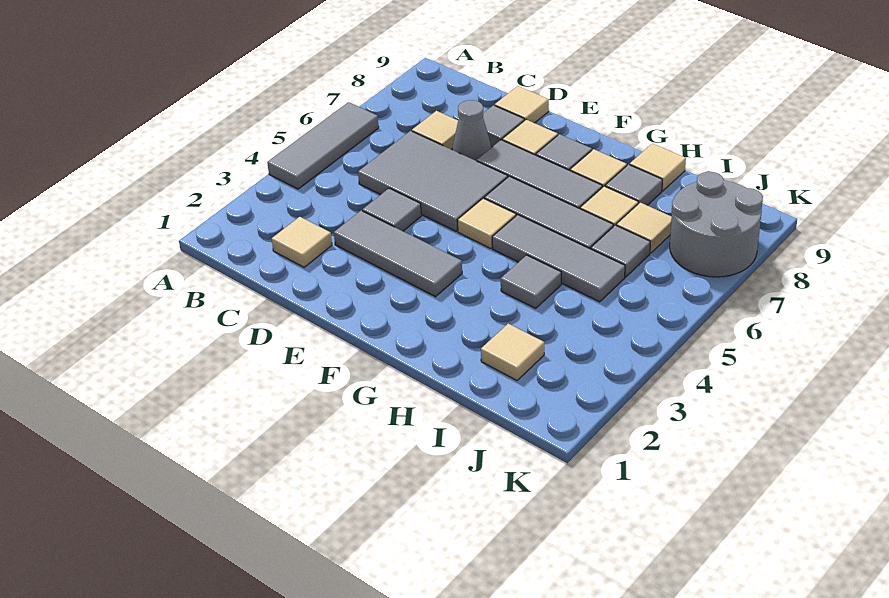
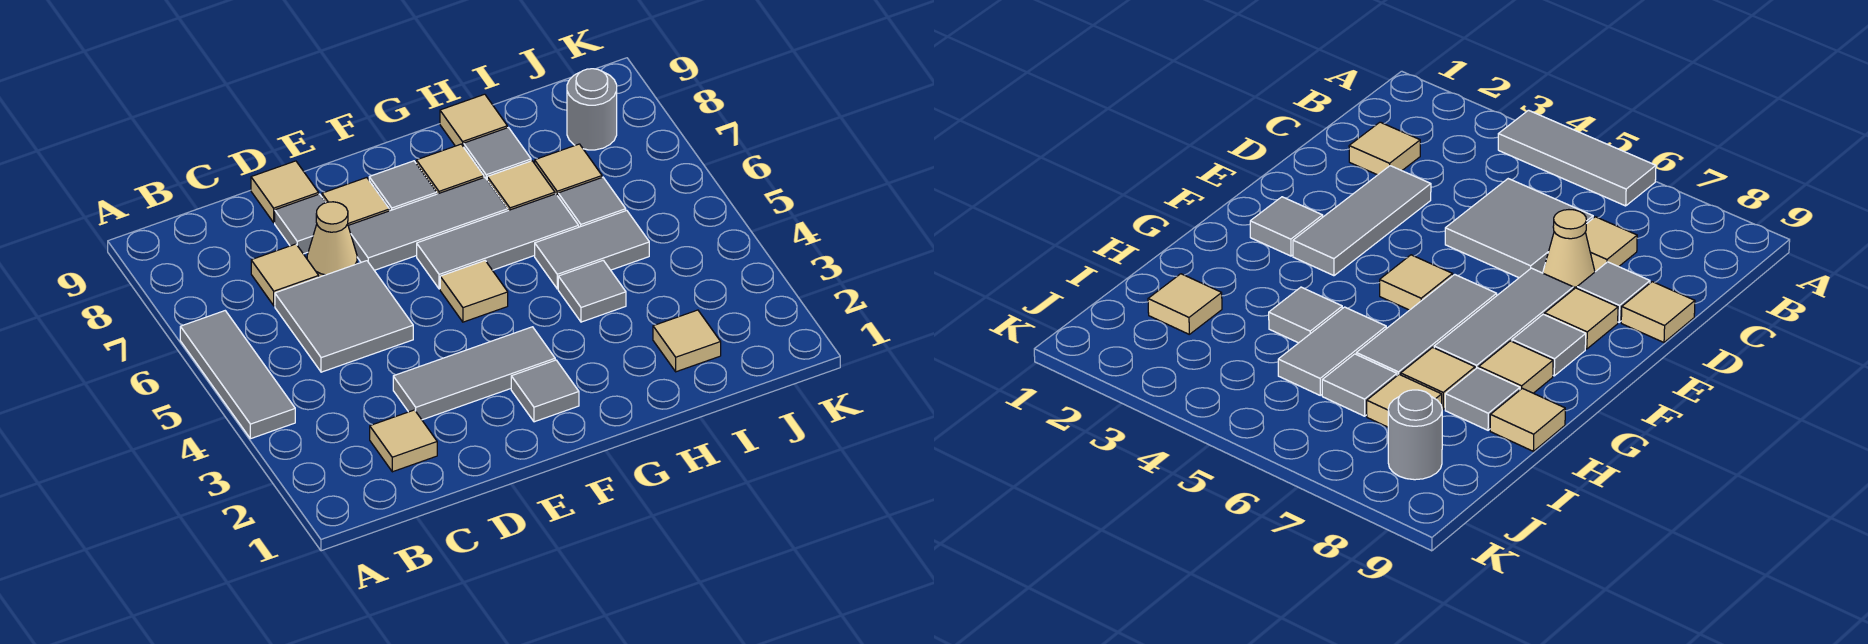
grey 2x3 tile [358,131,508,231] -> grey 2x2 tile [275,261,413,372]
grey 1x1 tile [362,188,421,231] -> grey 1x1 tile moved to [511,360,579,422]
grey 1x1 cone [452,100,492,161] -> tan 1x1 cone [307,202,357,277]
grey 1x3 tile [492,215,625,302] -> grey 1x2 tile [535,210,649,289]
grey 2x2 round brick [670,172,763,277] -> grey 1x1 round brick [567,69,617,150]

